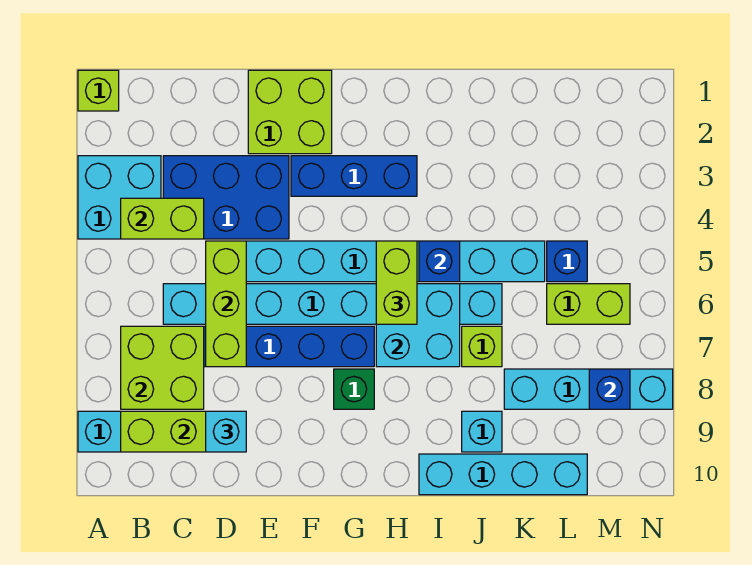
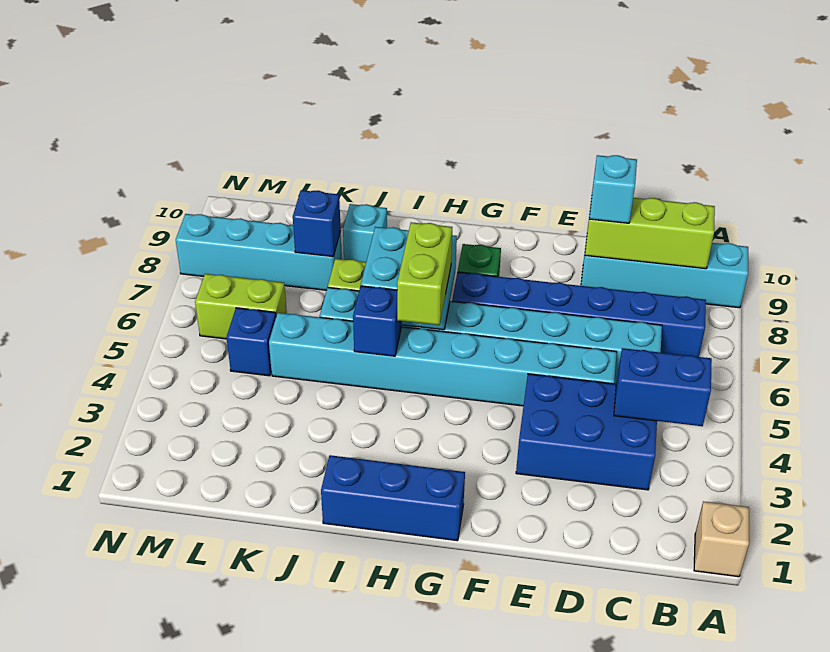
lime 1x1 brick [78,70,119,111] -> tan 1x1 brick [694,501,749,577]
cyan 2x2 brick [78,156,161,239] -> none
lime 1x2 brick [121,198,204,239] -> blue 1x2 brick [614,348,712,426]
lime 2x2 brick [121,326,204,409] -> none
lime 1x3 brick [206,241,246,367] -> none
lime 2x2 brick [248,70,332,154] -> none
blue 1x3 brick [291,156,417,196] -> blue 1x3 brick moved to [321,455,465,541]
cyan 1x4 brick [419,454,587,495] -> none
blue 1x1 brick [589,369,630,409] -> blue 1x1 brick moved to [293,190,341,257]

